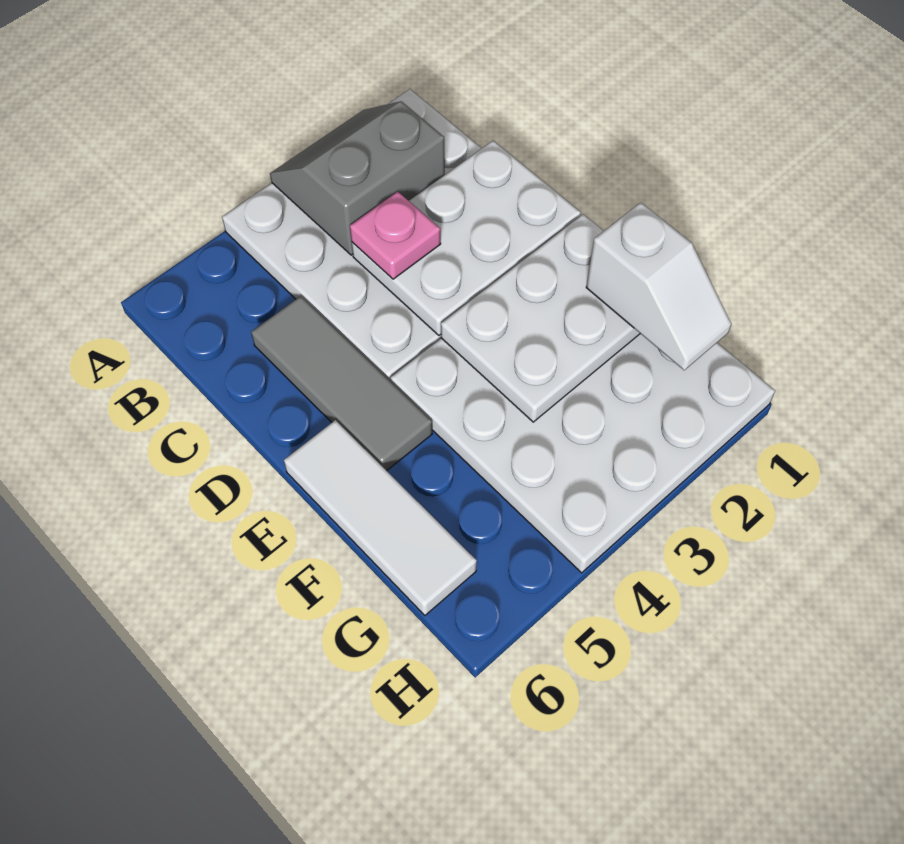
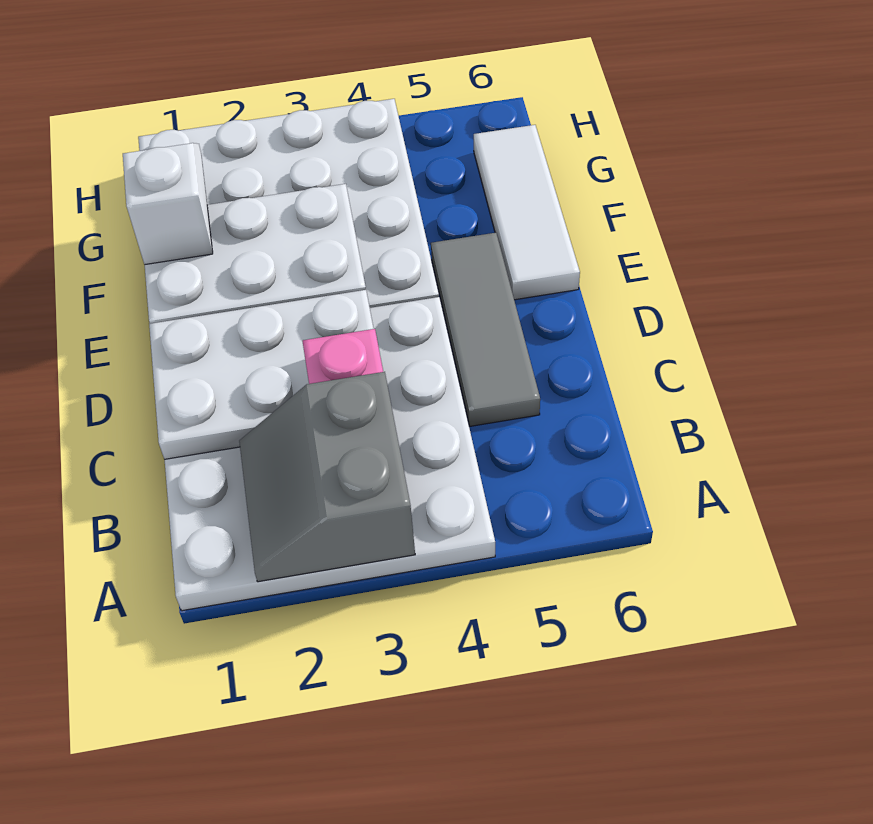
grey 2x2 slope [270,101,445,255] -> grey 2x2 slope turned to [239,372,415,582]

